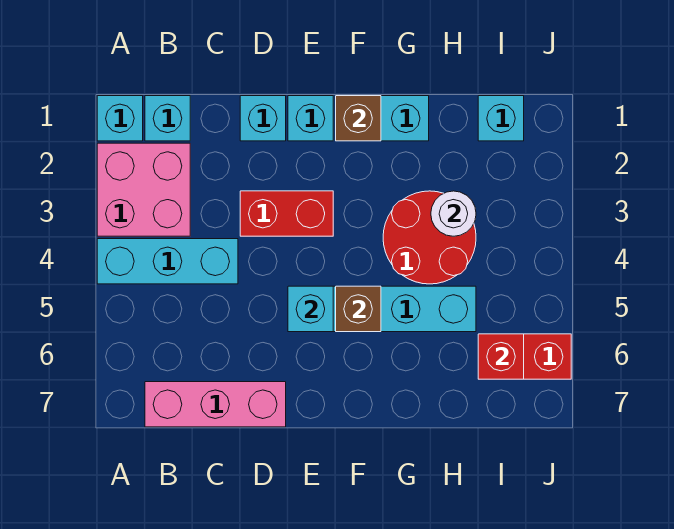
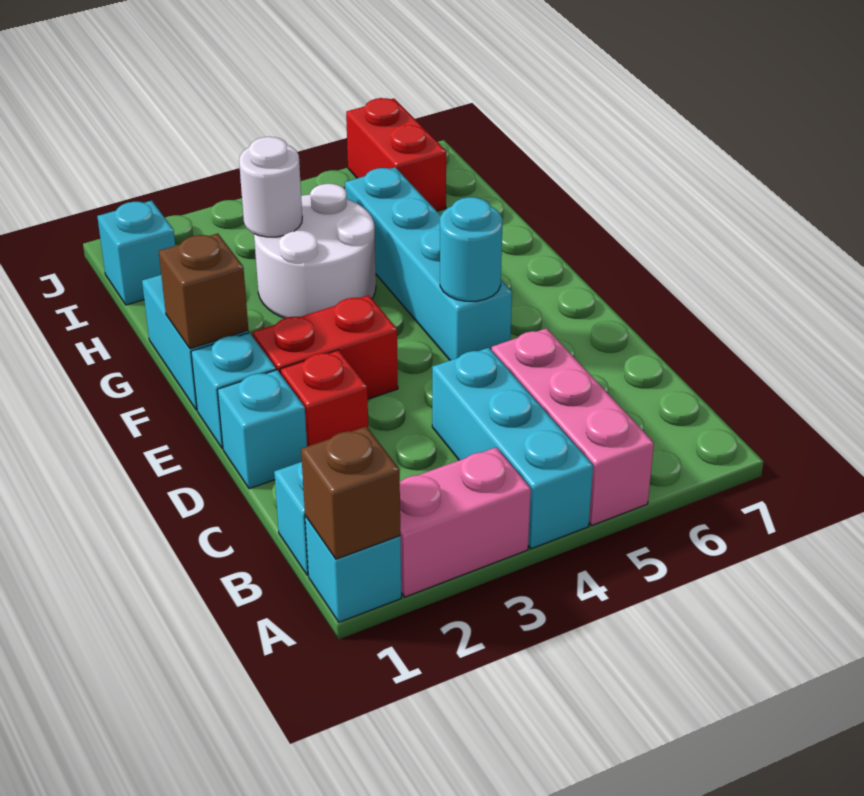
pink 2x2 brick [97,143,190,236] -> pink 1x2 brick [400,447,531,597]
pink 1x3 brick [145,382,286,427] -> pink 1x3 brick moved to [491,328,654,525]
red 1x2 brick [240,191,333,236] -> red 1x2 brick turned to [253,295,398,399]
cyan 1x1 brick [288,286,333,332] -> cyan 1x1 round brick [440,197,502,301]
brown 1x1 brick [336,286,381,332] -> brown 1x1 brick moved to [301,426,400,559]
red 2x2 round brick [383,191,476,284] -> white 2x2 round brick [254,184,376,318]
red 1x1 brick [478,334,524,379] -> red 1x1 brick moved to [280,350,368,447]

